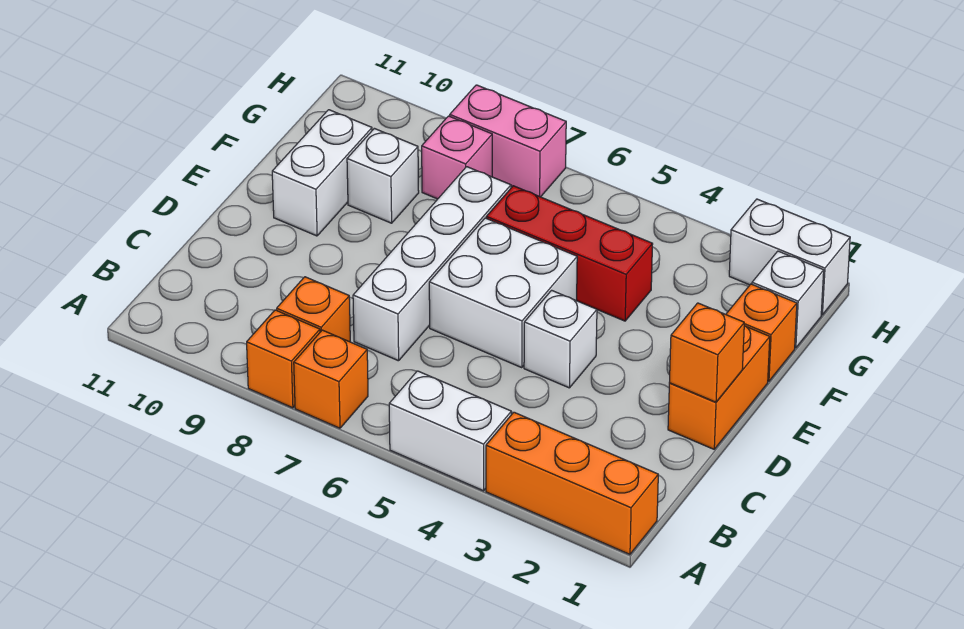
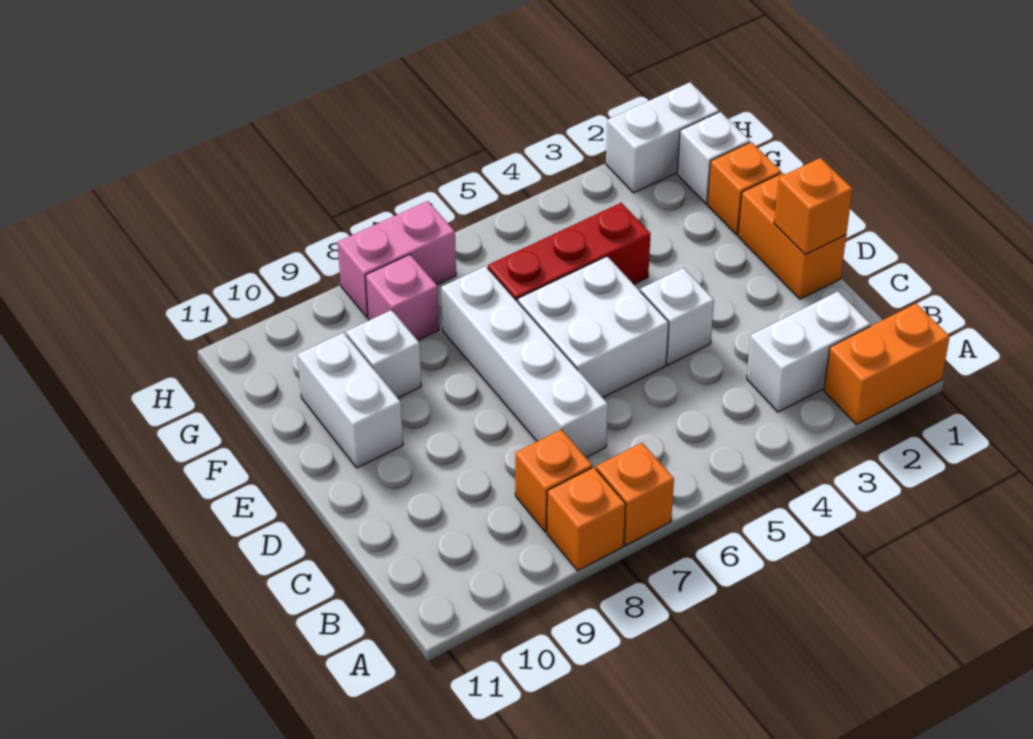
orange 1x3 brick [486,412,658,554] -> orange 1x2 brick [824,304,950,425]
white 1x2 brick [389,371,511,491] -> white 1x2 brick moved to [747,292,870,412]

